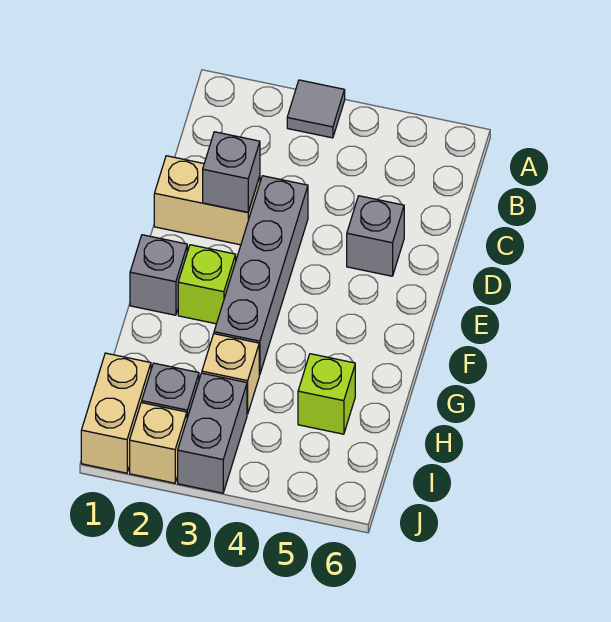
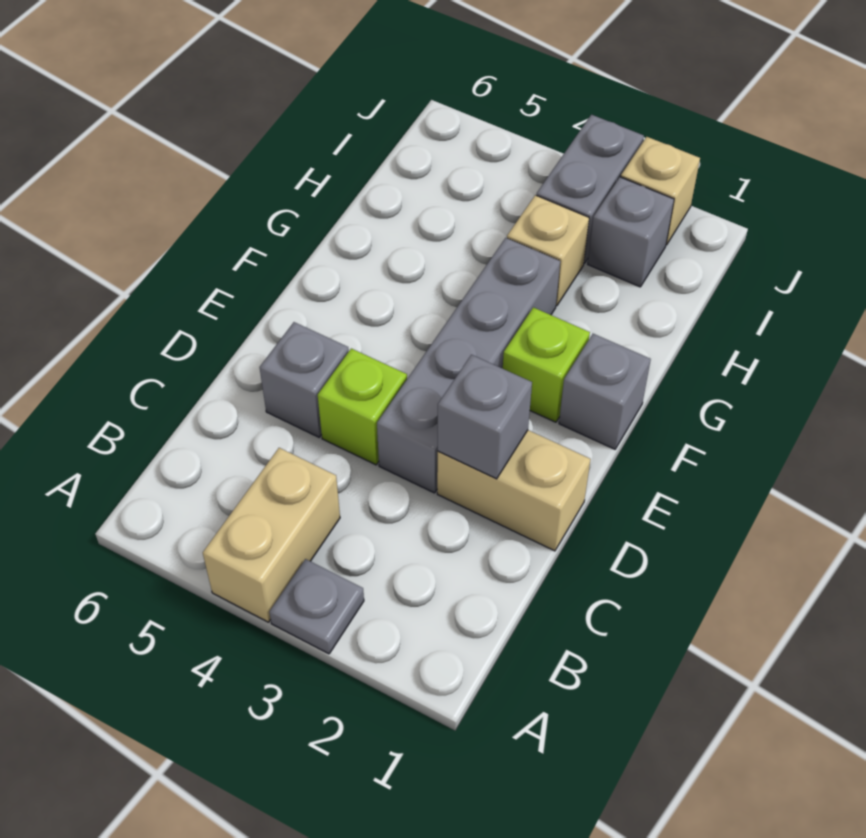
grey 1x1 tile [287,80,345,138] -> grey 1x1 plate [269,559,364,654]
lime 1x1 brick [298,354,355,434] -> lime 1x1 brick moved to [318,349,407,465]
tan 1x2 brick [81,353,151,473] -> tan 1x2 brick moved to [203,448,340,622]

